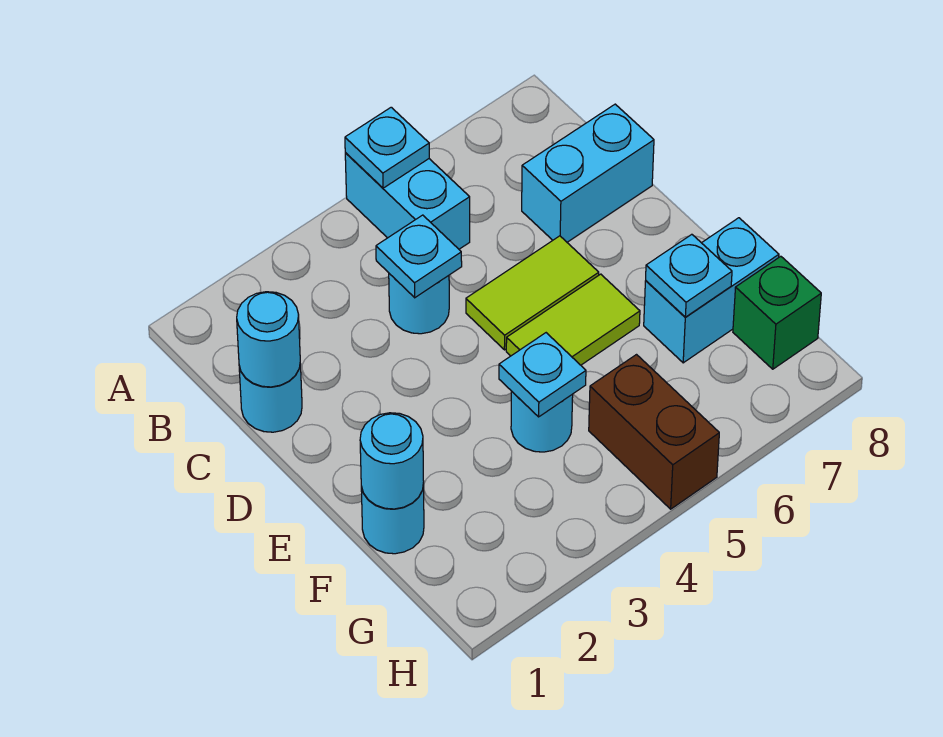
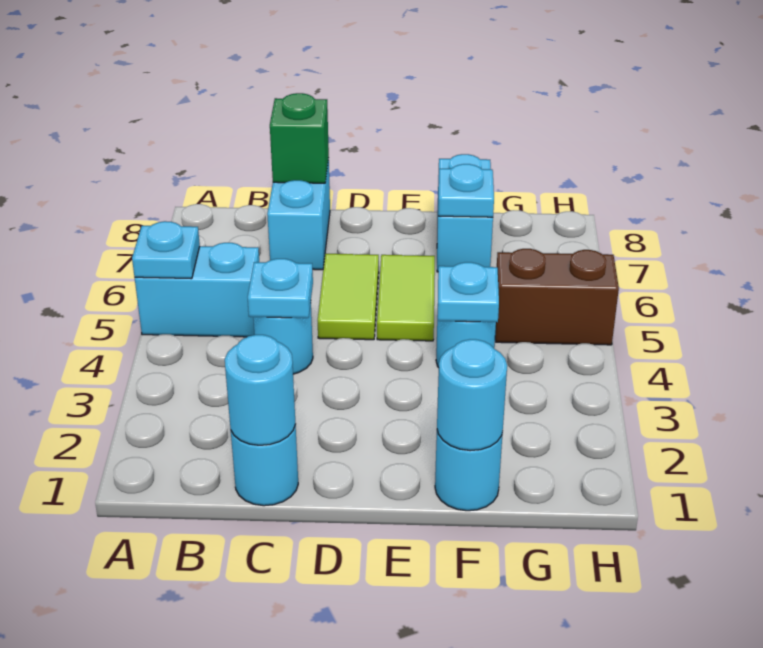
green 1x1 brick [733,256,821,369] -> green 1x1 brick moved to [270,93,329,183]

